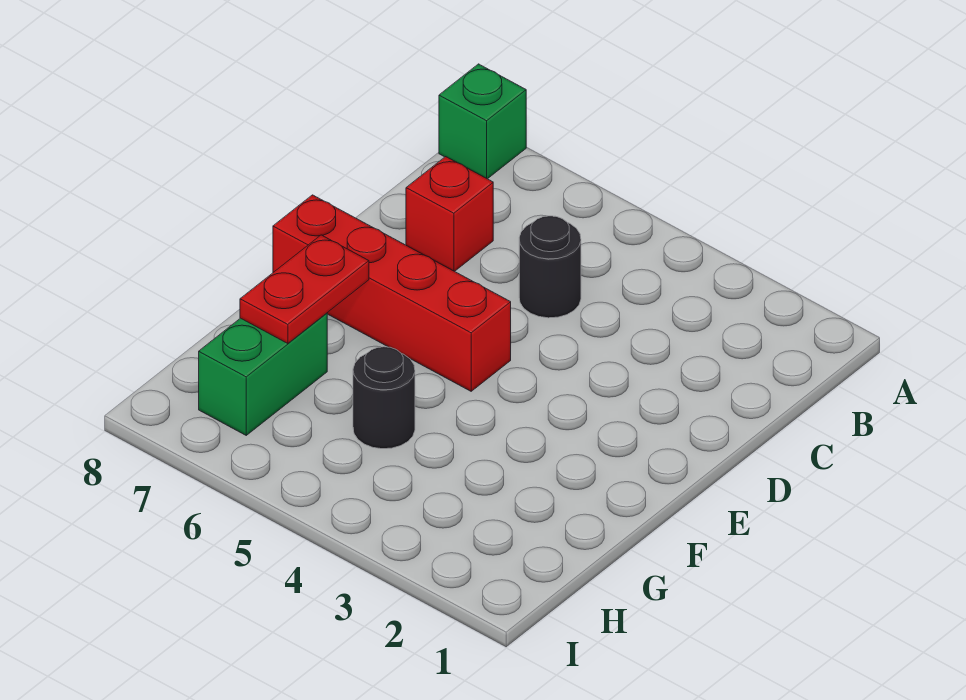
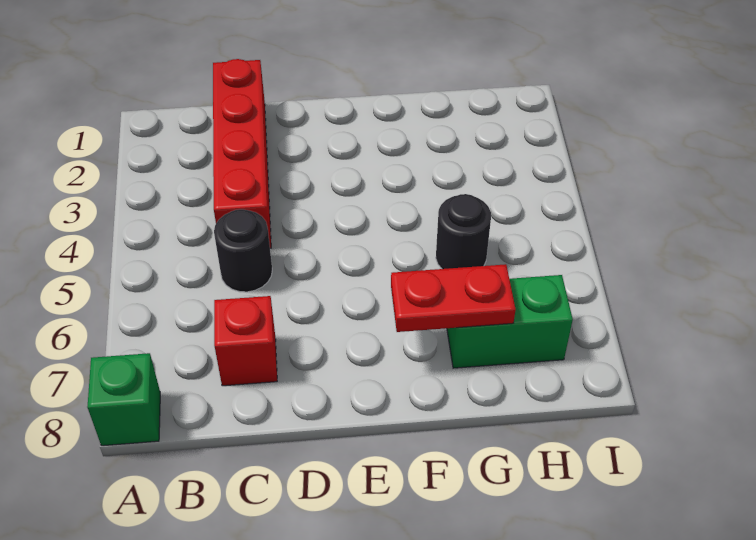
red 1x4 brick [273,195,511,391] -> red 1x4 brick moved to [213,59,271,248]

